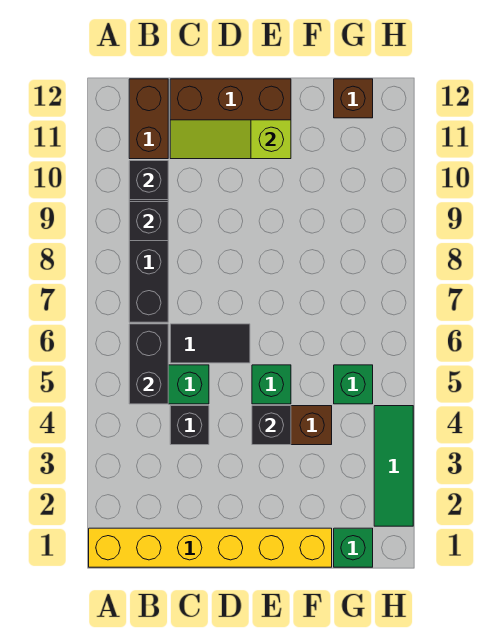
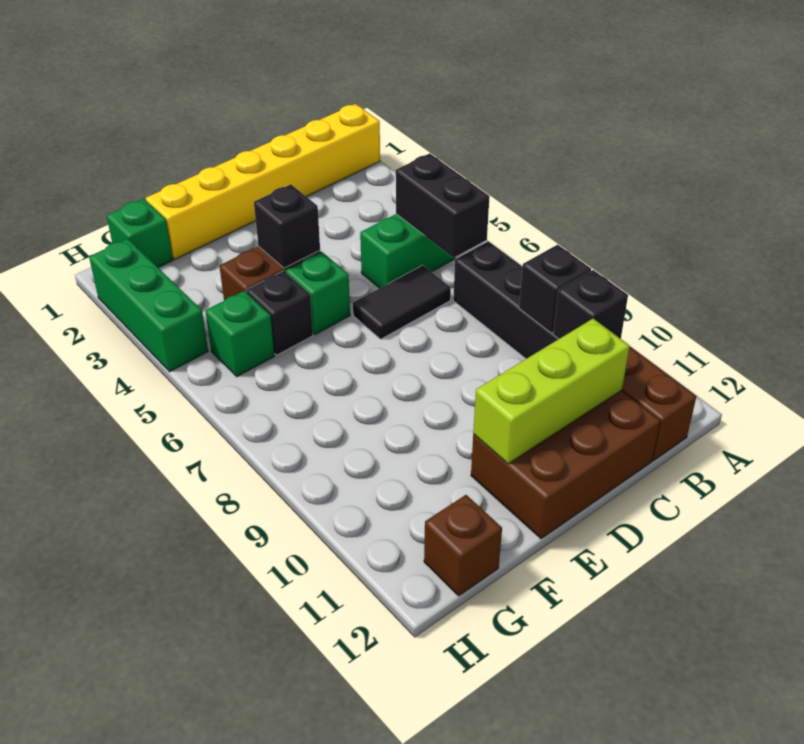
black 1x1 brick [170,406,209,445] -> black 1x1 brick moved to [246,271,313,355]
lime 1x3 slope [170,120,291,159] -> lime 1x3 brick [473,319,630,464]
green 1x3 tile [374,406,413,526] -> green 1x3 brick [89,239,208,372]

